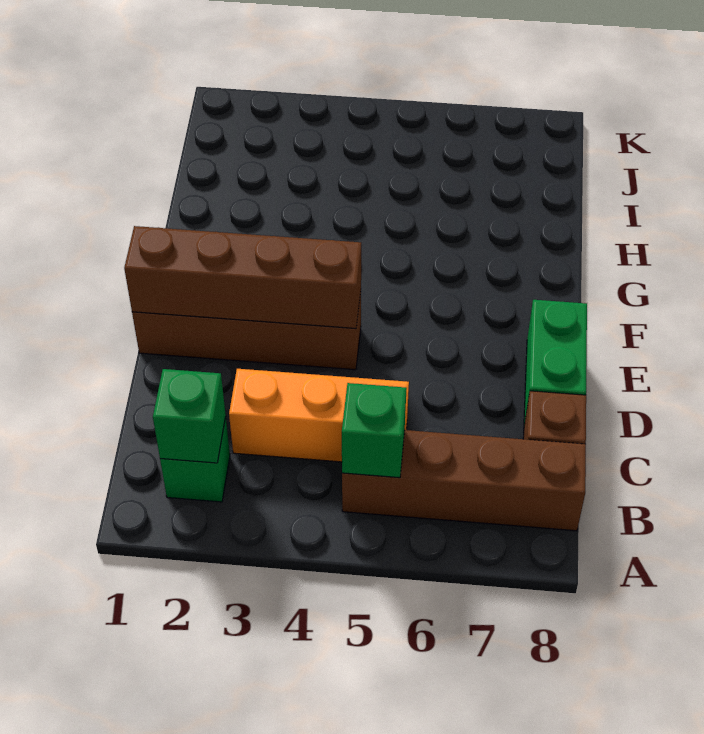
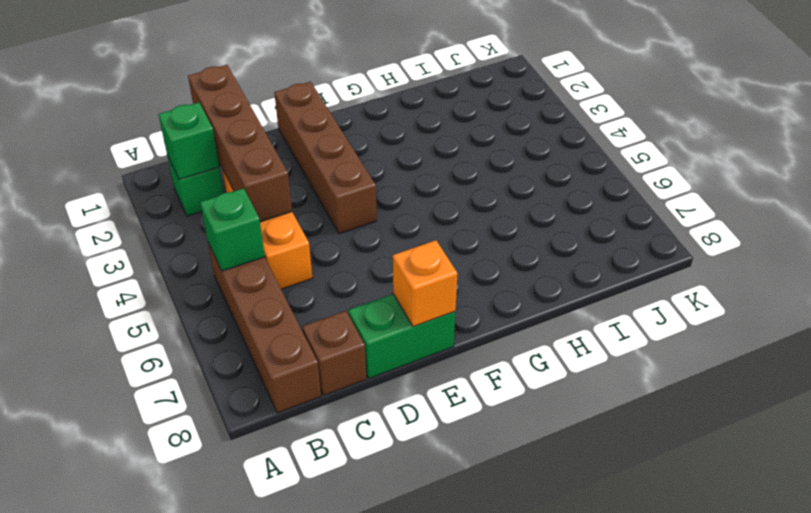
brown 1x4 brick [124,226,361,328] -> brown 1x4 brick moved to [188,65,292,222]
none -> orange 1x1 brick [393,240,458,327]

